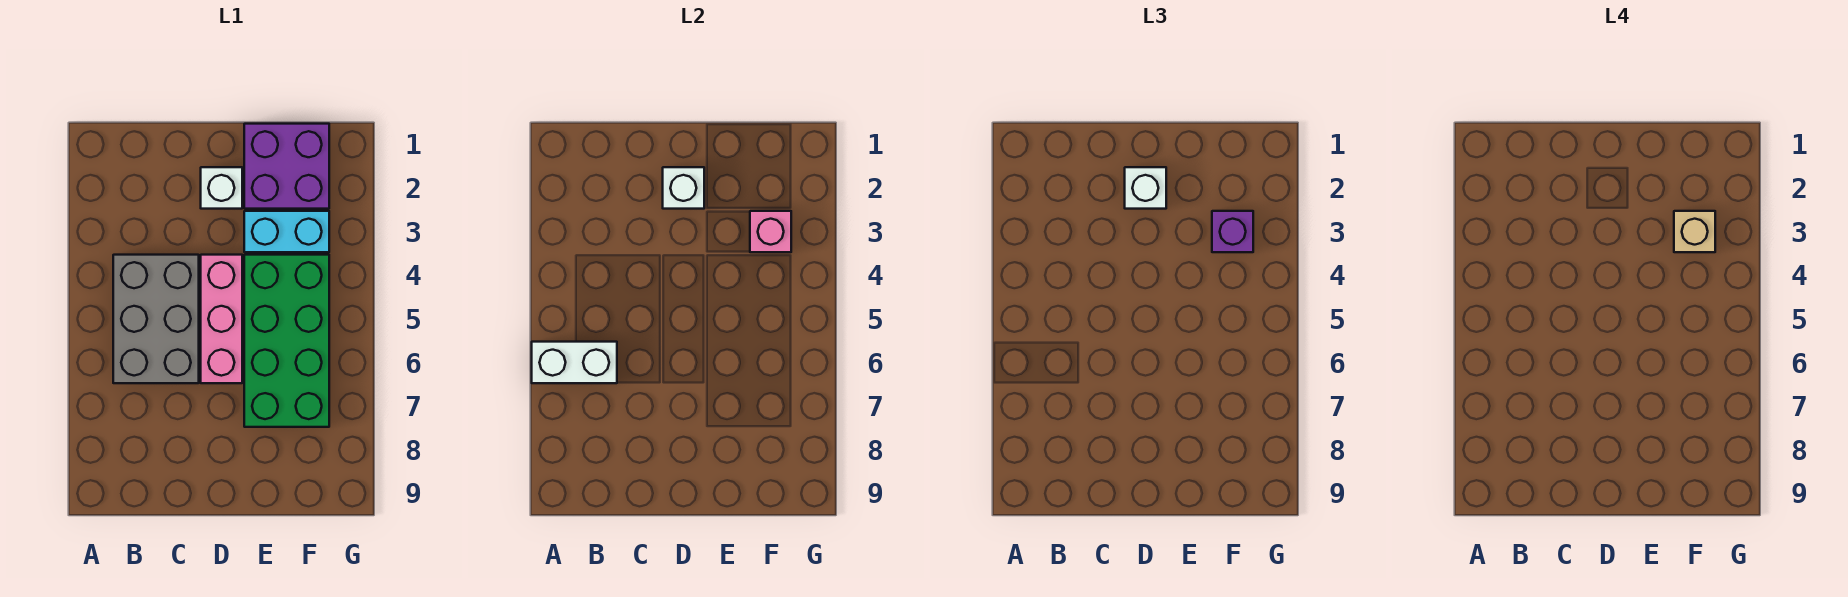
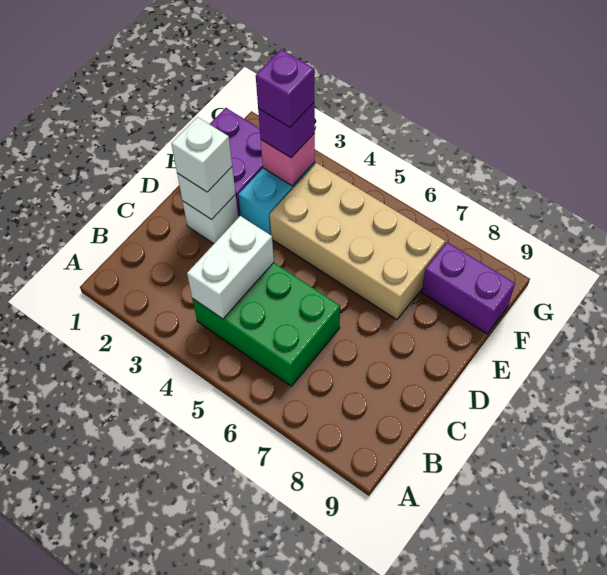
white 1x2 brick [532,342,617,383] -> white 1x2 brick moved to [187,216,274,319]
grey 2x3 brick [113,255,199,383] -> green 2x3 brick [192,263,340,386]
pink 1x3 brick [201,255,242,383] -> none
green 2x4 brick [244,255,329,427] -> tan 2x4 brick [270,163,445,320]
tan 1x1 brick [1674,211,1715,252] -> purple 1x1 brick [256,50,314,127]
none -> purple 1x2 brick [421,242,515,334]

